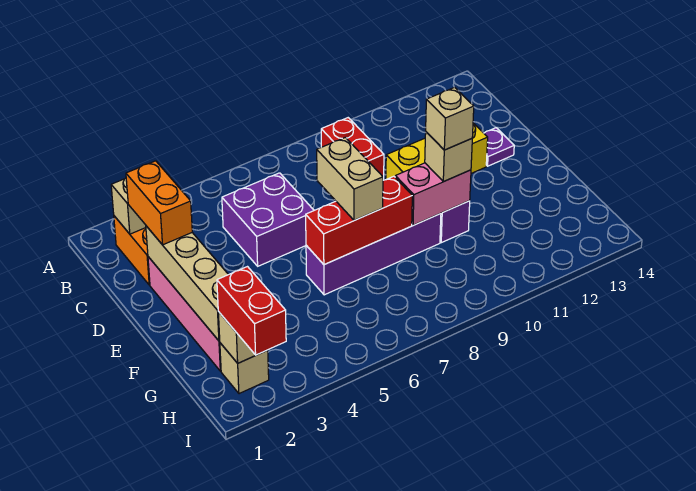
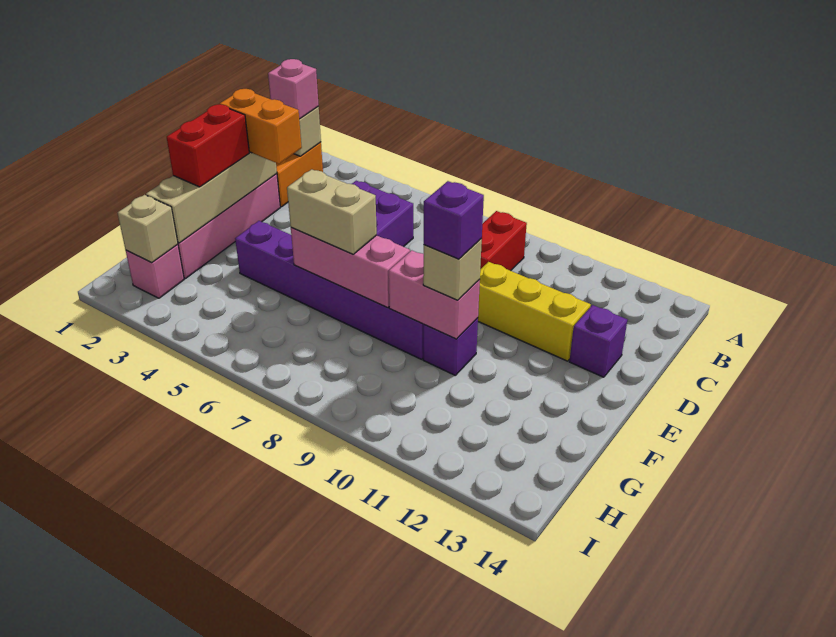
none -> pink 1x1 brick [268,59,319,119]
orange 1x2 brick [126,161,192,245] -> orange 1x2 brick turned to [220,89,302,164]
purple 1x1 plate [484,128,514,166] -> purple 1x1 brick [569,305,627,377]
tan 1x2 brick [317,137,383,220] -> tan 1x2 brick turned to [287,169,377,254]
purple 1x4 brick [306,214,441,295] -> purple 1x6 brick [235,221,424,359]
red 1x3 brick [306,176,412,265] -> pink 1x3 brick [291,228,410,308]
tan 1x1 brick [426,87,474,150] -> purple 1x1 brick [424,181,484,259]
tan 1x1 brick [220,343,269,394] -> pink 1x1 brick [126,244,184,298]
red 1x2 brick [217,267,286,355] -> red 1x2 brick moved to [167,104,249,187]

